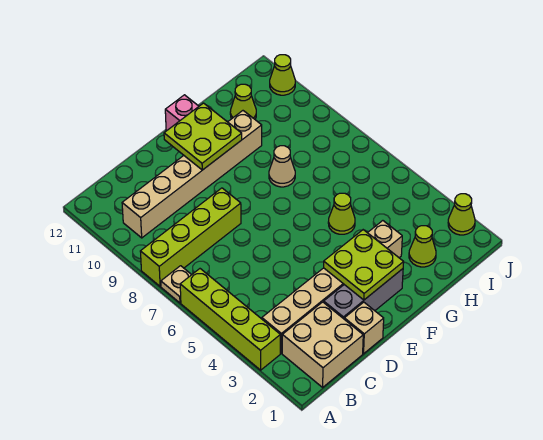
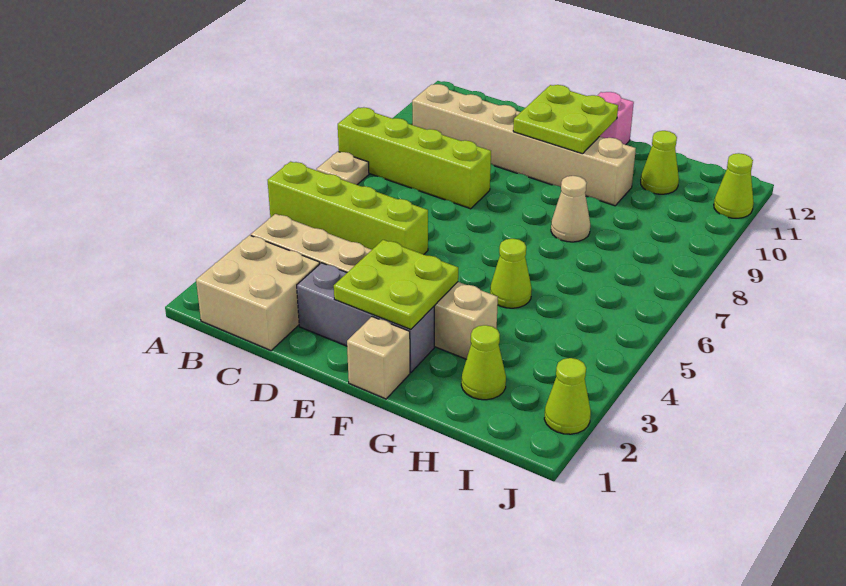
lime 1x4 brick [180,269,280,370] -> lime 1x4 brick turned to [268,162,428,254]
tan 1x1 brick [344,302,384,354] -> tan 1x1 brick moved to [347,317,410,399]

